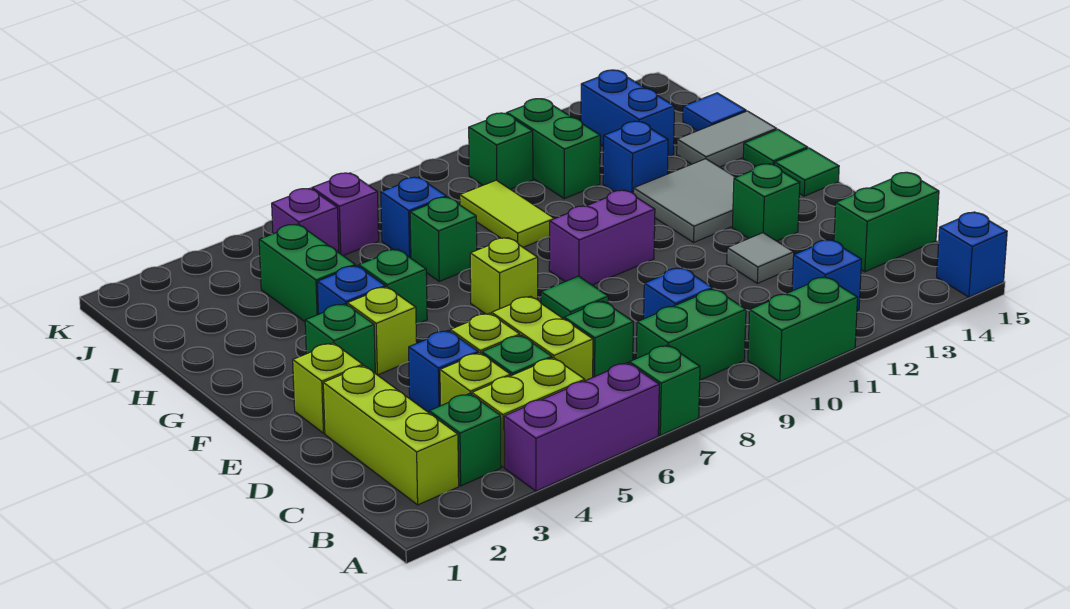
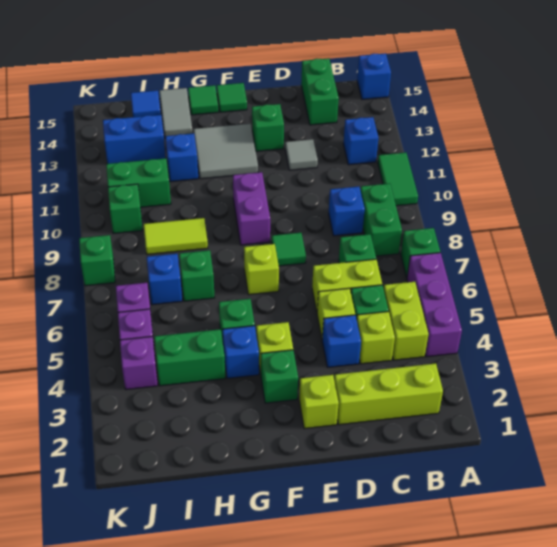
green 1x2 brick [748,277,858,382] -> green 1x2 tile [378,153,418,206]
green 1x1 brick [429,394,501,486] -> green 1x1 brick moved to [79,235,115,286]
none -> purple 1x1 brick [120,336,158,389]

